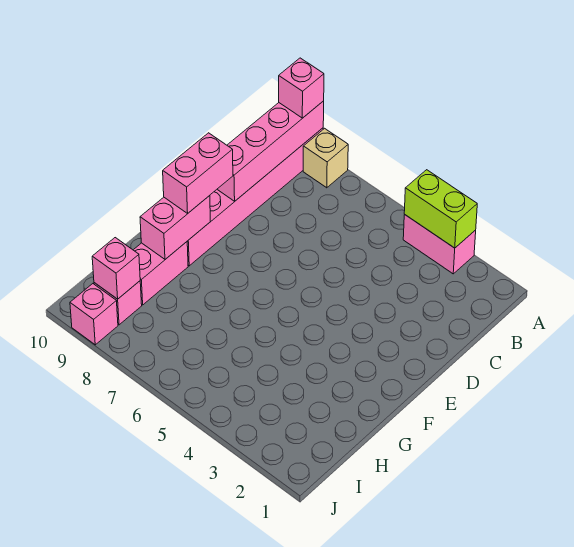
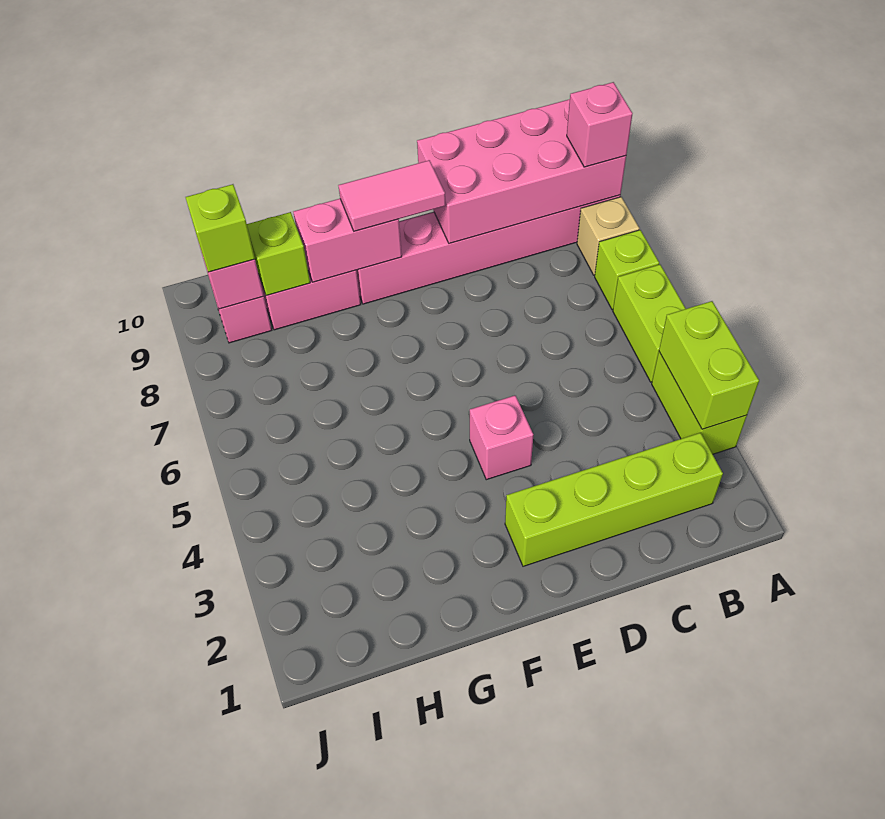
pink 1x2 brick [403,215,476,274] -> lime 1x2 brick [652,352,747,454]
none -> lime 1x2 brick [613,265,686,382]
none -> lime 1x1 brick [595,230,659,310]
pink 1x4 brick [217,101,324,201] -> pink 2x4 brick [417,99,626,244]
none -> lime 1x4 brick [505,433,723,566]
pink 1x2 brick [163,133,233,213] -> pink 1x2 tile [338,160,445,231]
none -> lime 1x1 brick [247,212,310,296]
none -> lime 1x1 brick [186,184,255,272]
pink 1x1 brick [70,284,118,345] -> pink 1x1 brick moved to [470,395,533,480]

